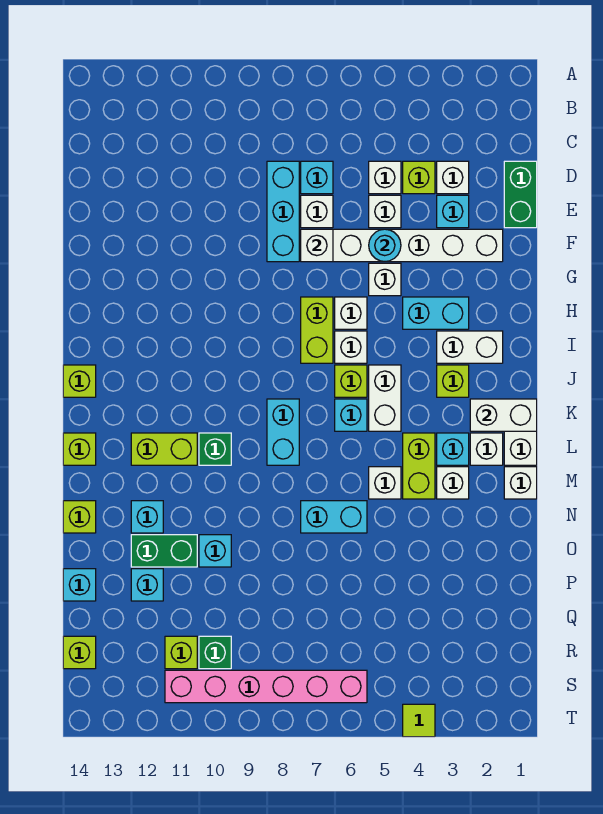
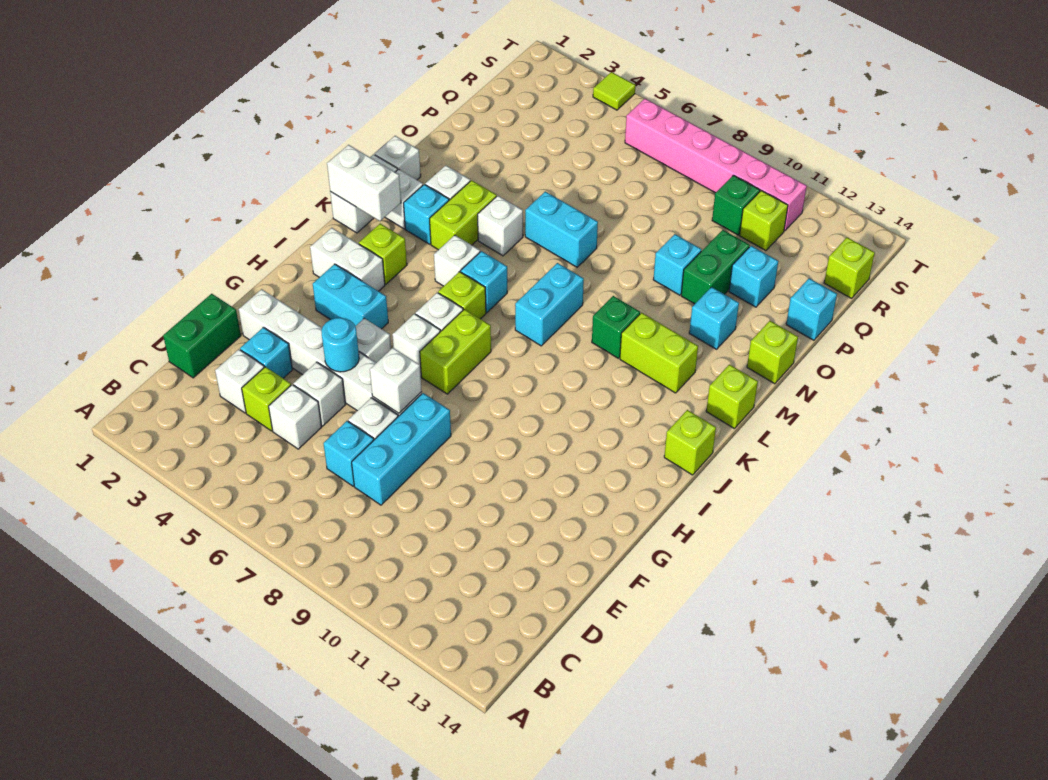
white 1x2 brick [369,365,401,431] -> white 1x1 brick [434,235,480,286]
green 1x2 brick [131,535,197,567] -> green 1x2 brick turned to [681,230,750,304]

